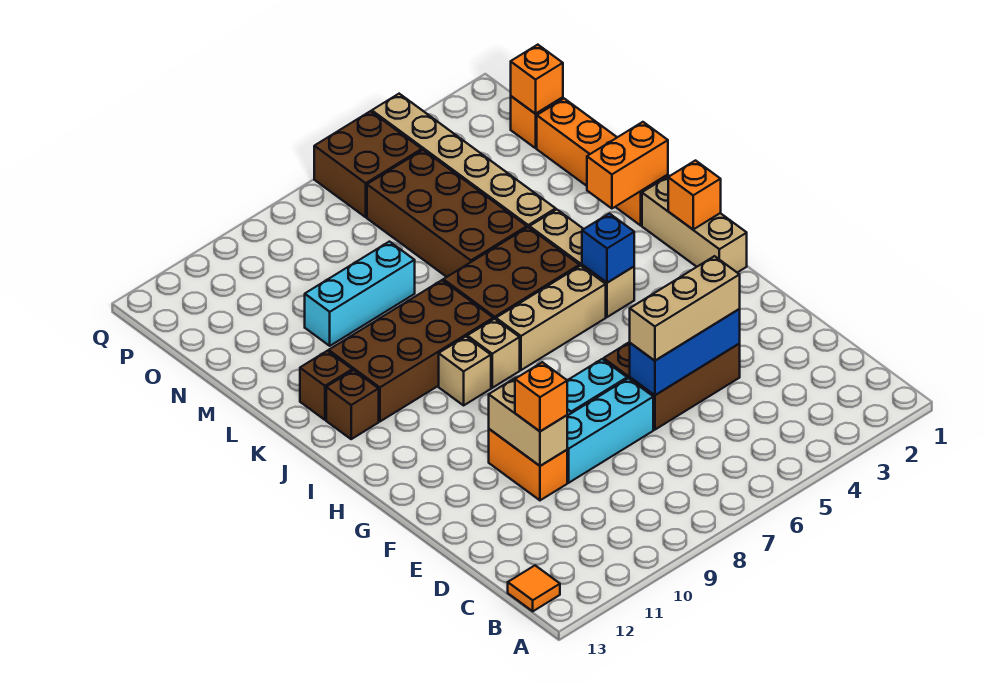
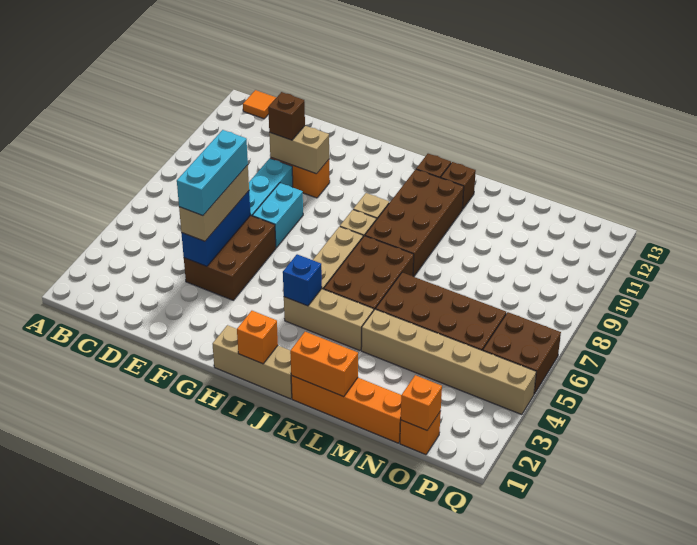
orange 1x1 brick [515,362,567,431] -> brown 1x1 brick [268,92,305,140]
orange 1x2 brick [587,122,668,208] -> orange 1x2 brick turned to [290,332,358,397]
cyan 1x3 brick [305,242,415,346] -> cyan 1x3 brick moved to [177,130,248,216]

